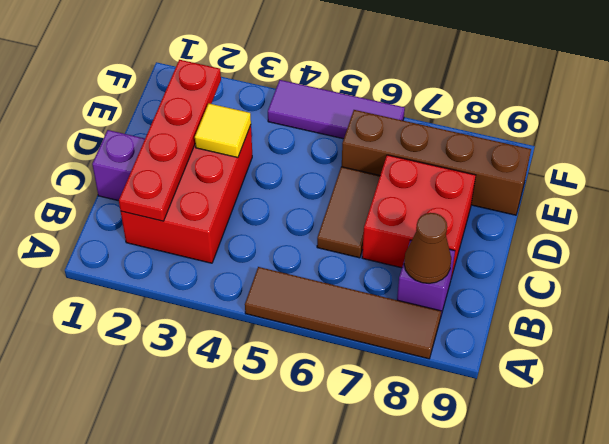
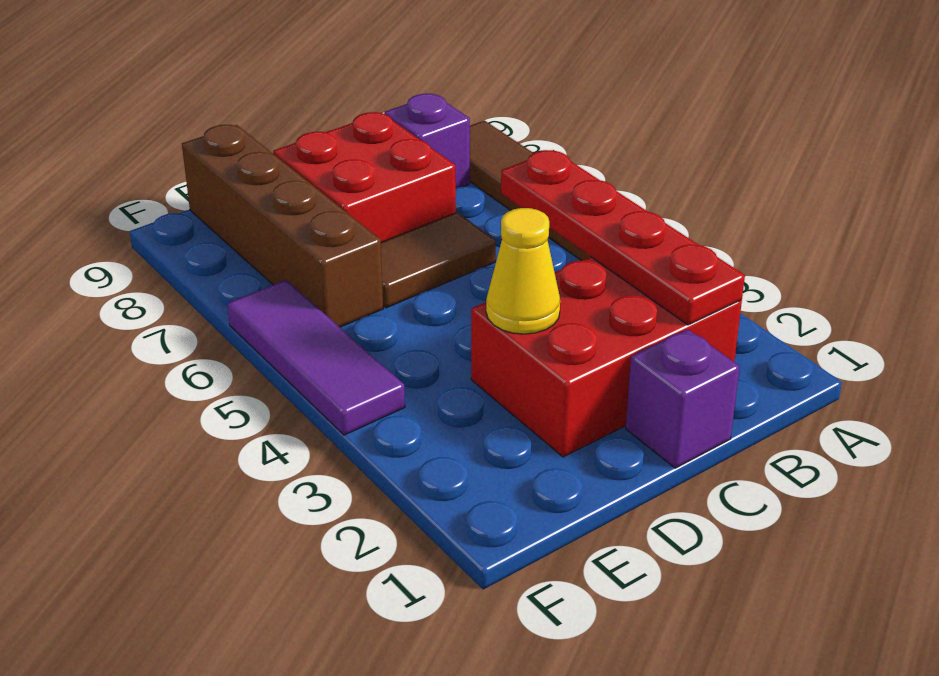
red 1x4 plate [119,60,221,221] -> red 1x4 plate turned to [501,150,745,325]
brown 1x1 cone [404,213,451,283] -> none
yellow 1x1 tile [195,104,251,158] -> yellow 1x1 cone [486,208,560,334]

